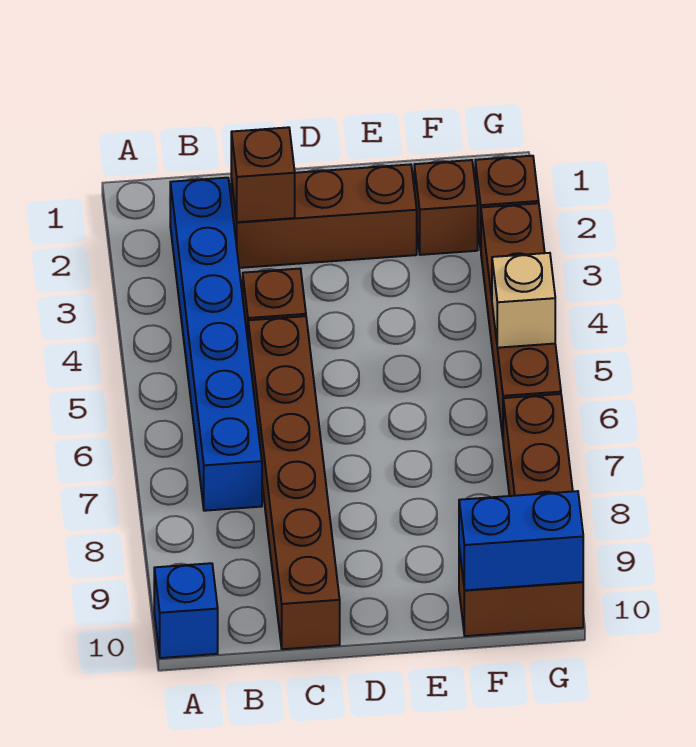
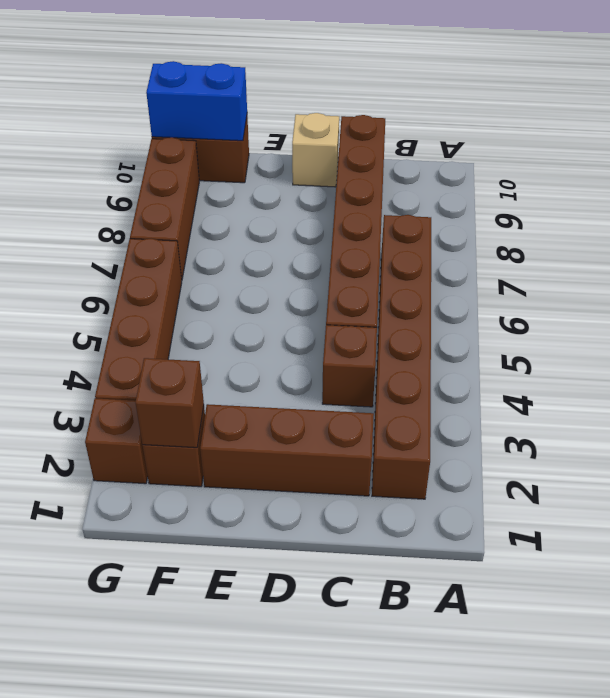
blue 1x1 brick [154,563,218,658] -> none
blue 1x6 brick [170,178,262,511] -> brown 1x6 brick [372,215,431,499]
brown 1x1 brick [231,127,295,222] -> brown 1x1 brick moved to [135,358,204,448]
tan 1x1 brick [492,253,555,348] -> tan 1x1 brick moved to [292,113,339,187]

